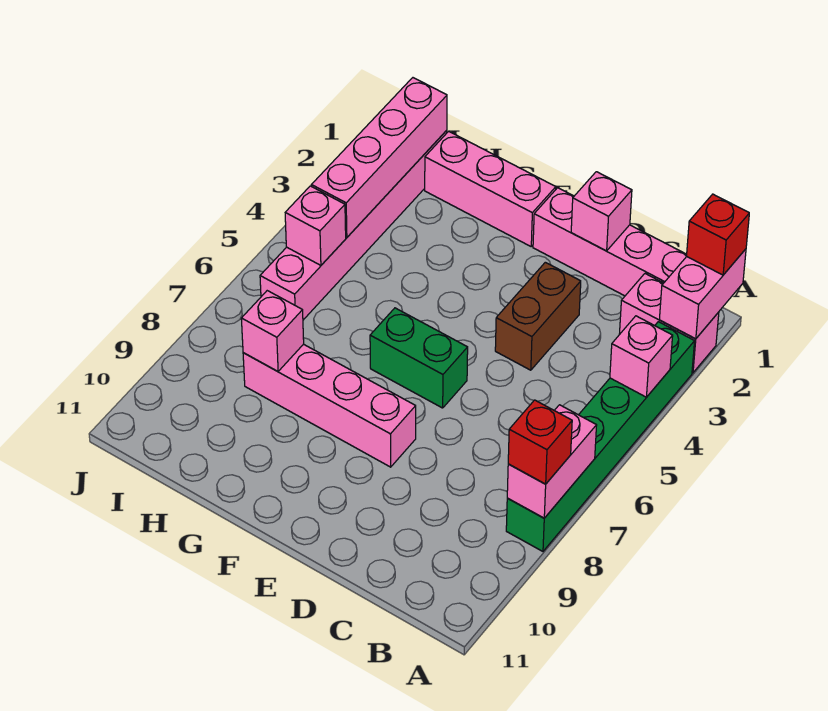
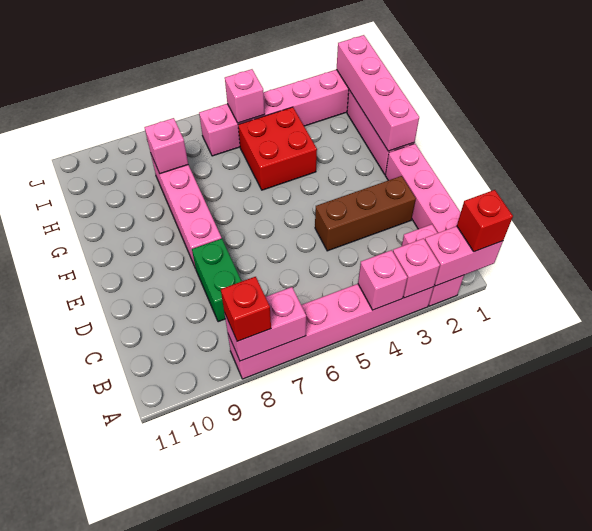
green 1x6 brick [506,322,695,551] -> pink 1x6 brick [228,284,434,379]
pink 1x1 brick [571,172,632,251] -> pink 1x1 brick moved to [393,238,440,298]
brown 1x2 brick [495,262,581,370] -> brown 1x3 brick [315,176,416,251]
green 1x2 brick [370,308,468,408] -> green 1x2 brick moved to [192,239,241,322]
none -> red 2x2 brick [238,107,317,190]
pink 1x4 brick [311,78,447,237] -> pink 1x4 brick turned to [337,35,419,151]

